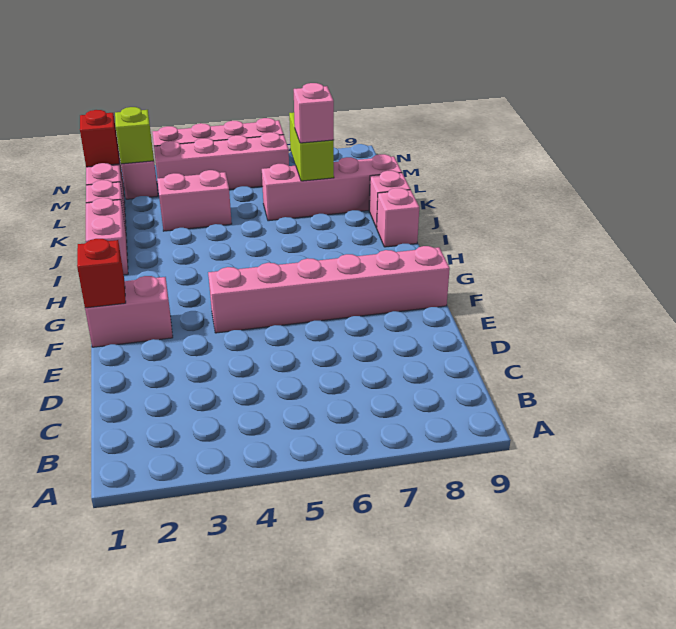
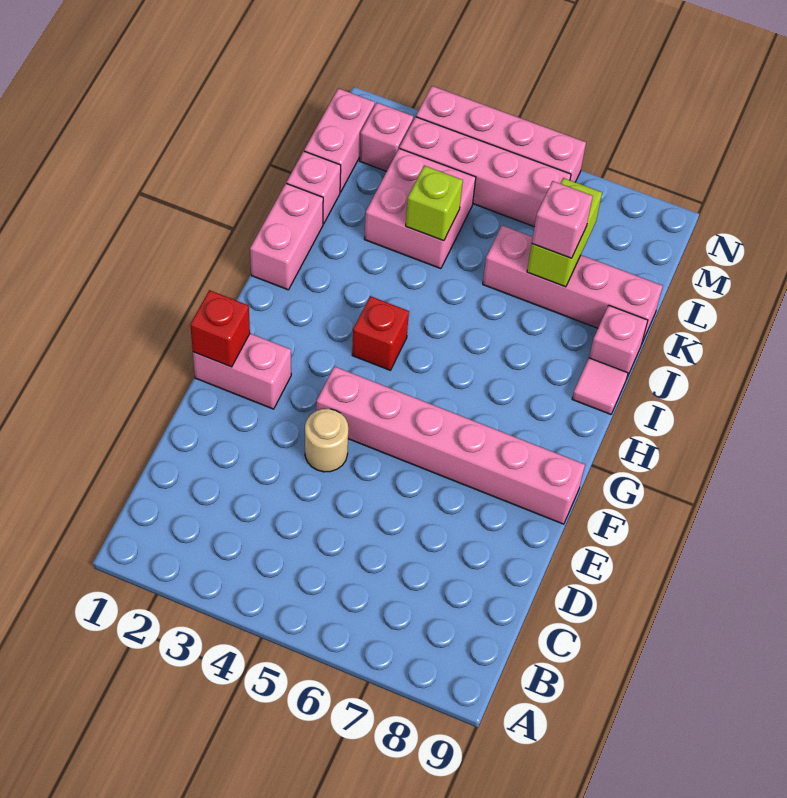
none -> tan 1x1 round brick [305,409,348,472]
pink 1x1 brick [377,188,419,247] -> pink 1x1 tile [572,358,628,414]
pink 1x2 brick [157,170,232,231] -> pink 2x2 brick [364,148,476,269]
red 1x1 brick [80,110,119,167] -> red 1x1 brick moved to [352,296,409,370]
lime 1x1 brick [115,107,154,164] -> lime 1x1 brick moved to [406,166,463,241]

